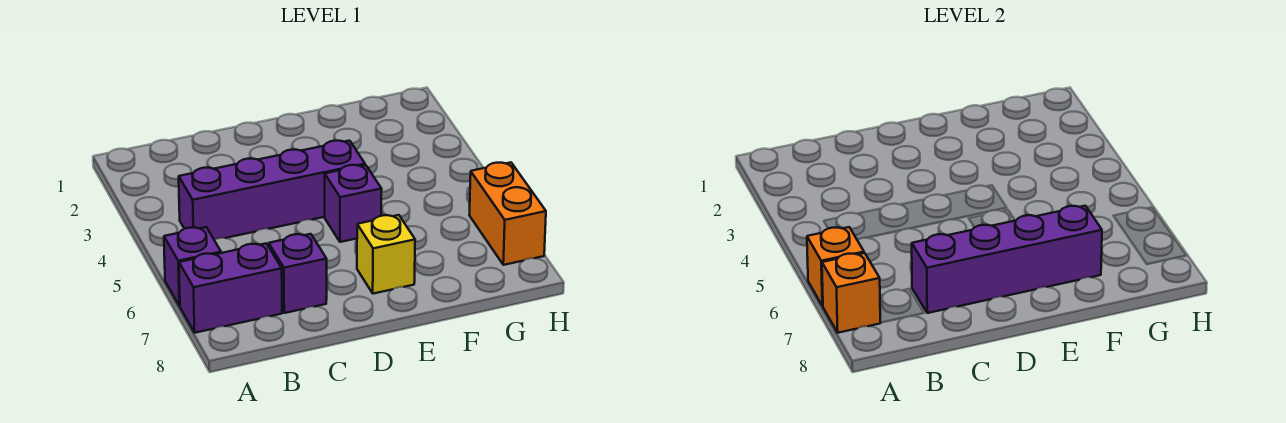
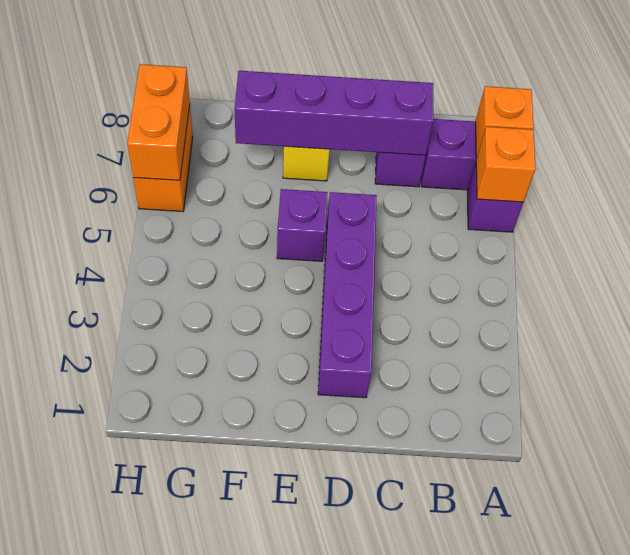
purple 1x4 brick [179,141,365,240] -> purple 1x4 brick turned to [318,192,377,398]
none -> orange 1x2 brick [127,64,190,180]

